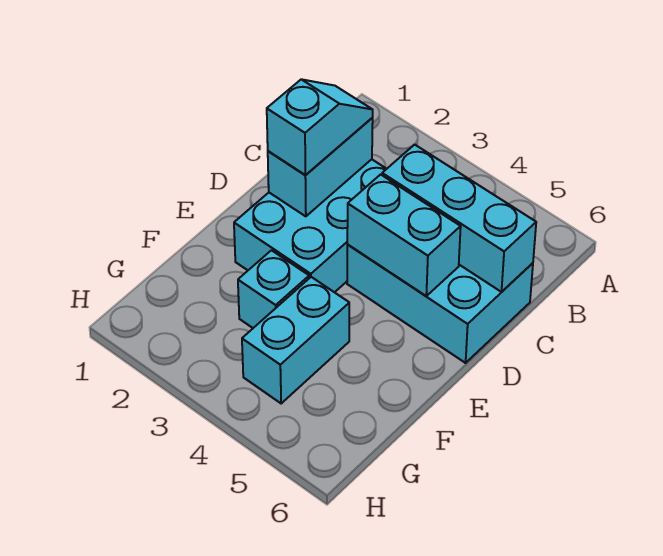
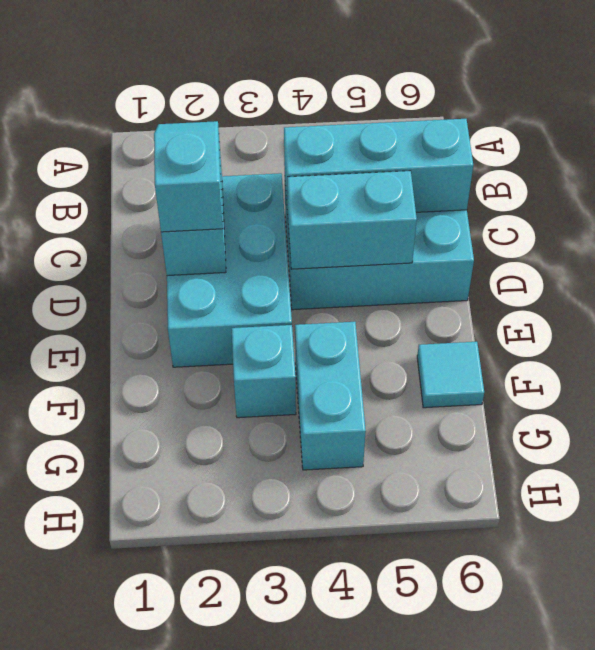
none -> cyan 1x1 tile [417,342,484,408]

